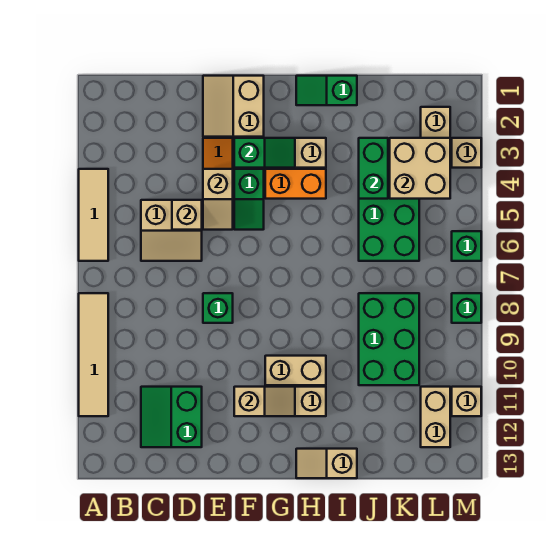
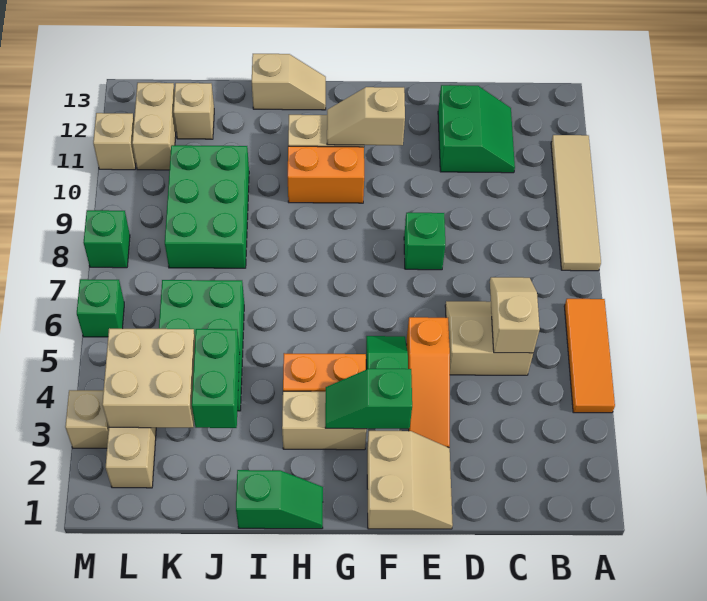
tan 1x3 tile [79,169,108,261] -> orange 1x3 tile [564,299,615,413]
tan 1x1 brick [172,200,202,230] -> tan 1x1 brick moved to [174,83,214,139]
tan 1x2 slope [203,169,233,230] -> tan 1x2 slope moved to [490,277,540,353]
tan 1x2 brick [265,356,326,385] -> orange 1x2 brick [288,146,364,203]

